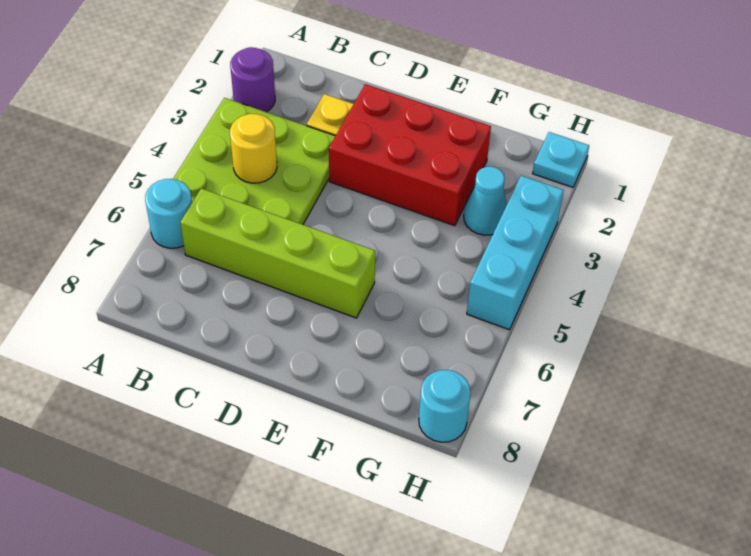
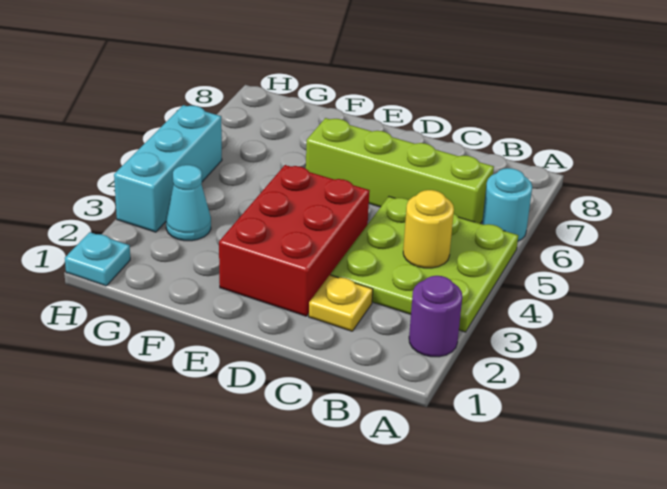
red 2x3 brick [329,84,491,226] -> red 2x3 brick turned to [219,165,370,316]
cyan 1x1 round brick [419,370,471,442] -> none

